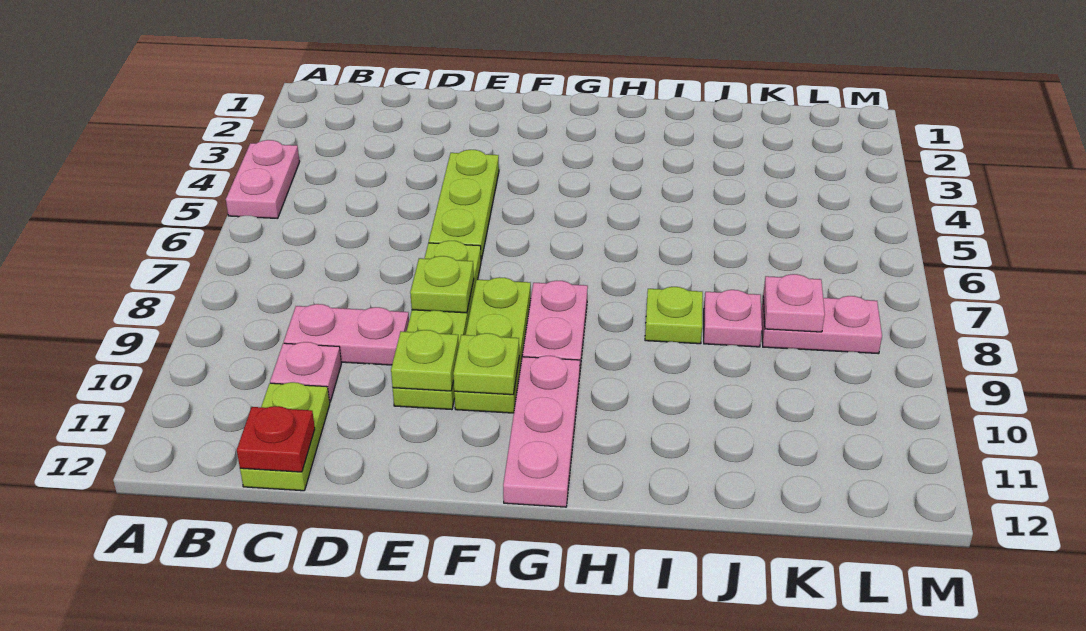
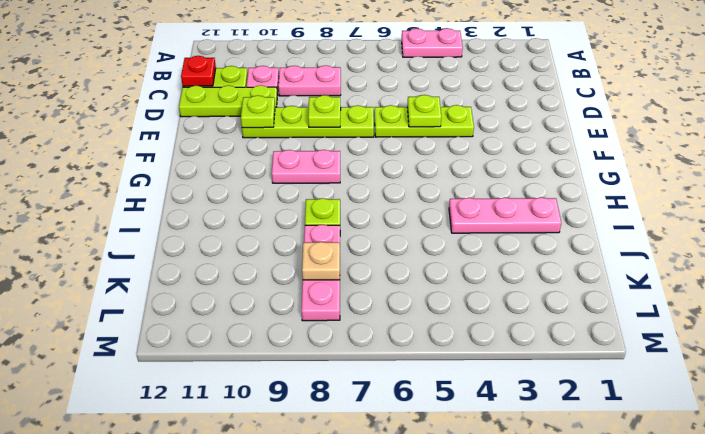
pink 1x2 plate [284,304,409,365] -> pink 1x2 plate turned to [278,65,341,96]
lime 1x3 plate [454,277,531,413] -> lime 1x3 plate moved to [179,85,277,117]
lime 1x1 plate [453,333,519,395] -> lime 1x1 plate moved to [407,95,441,127]
pink 1x3 plate [503,356,580,507] -> pink 1x3 plate moved to [449,197,561,233]
pink 1x1 plate [763,274,825,332] -> tan 1x1 plate [302,242,340,280]

